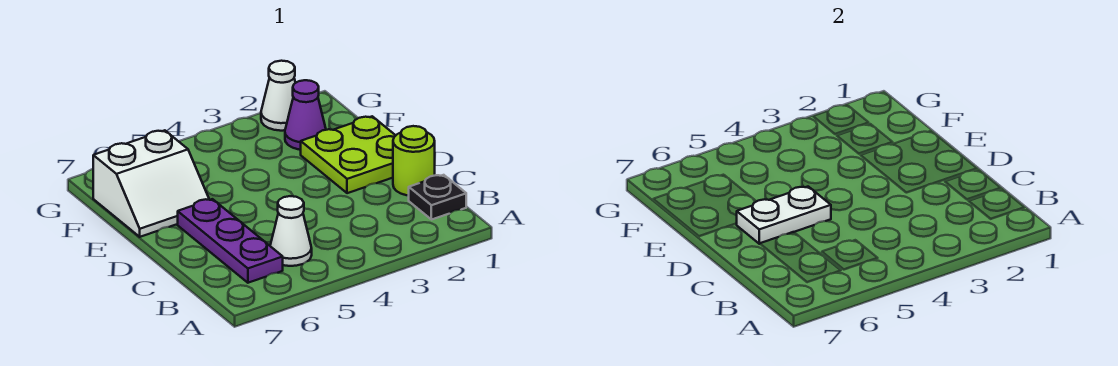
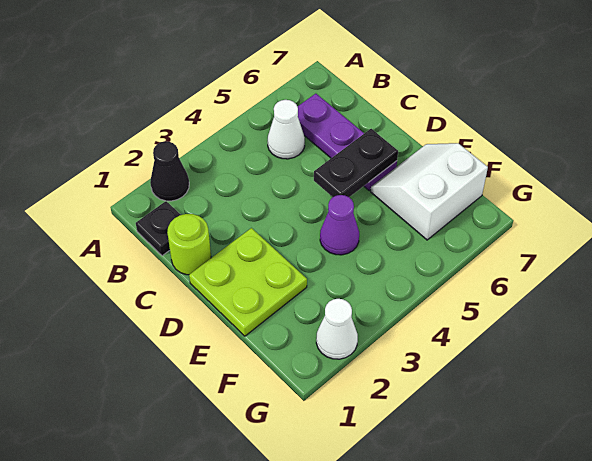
none -> black 1x1 cone [150,141,189,201]
white 1x2 plate [736,187,831,244] -> black 1x2 plate [314,129,398,197]
purple 1x1 cone [285,80,326,150] -> purple 1x1 cone moved to [320,195,359,255]

